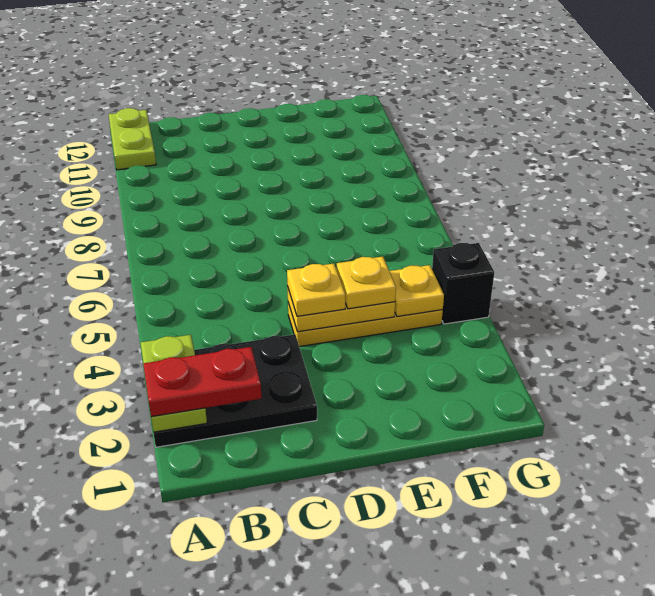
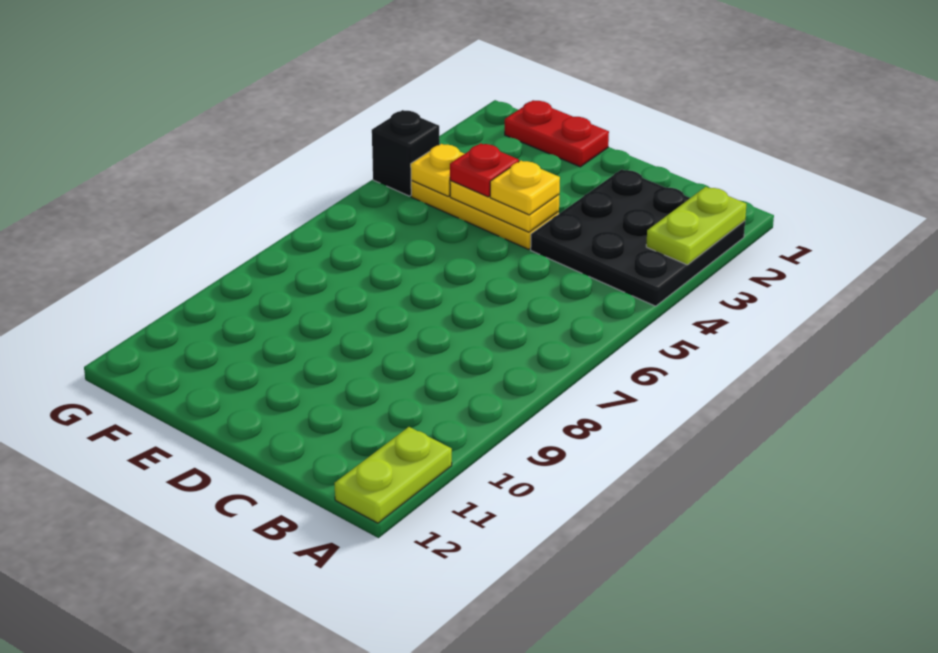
black 2x3 plate [154,334,317,447] -> black 3x3 plate [531,169,745,306]
red 1x2 plate [143,347,262,417] -> red 1x2 plate moved to [505,100,609,167]
yellow 1x1 plate [337,257,396,309] -> red 1x1 plate [450,143,519,197]

